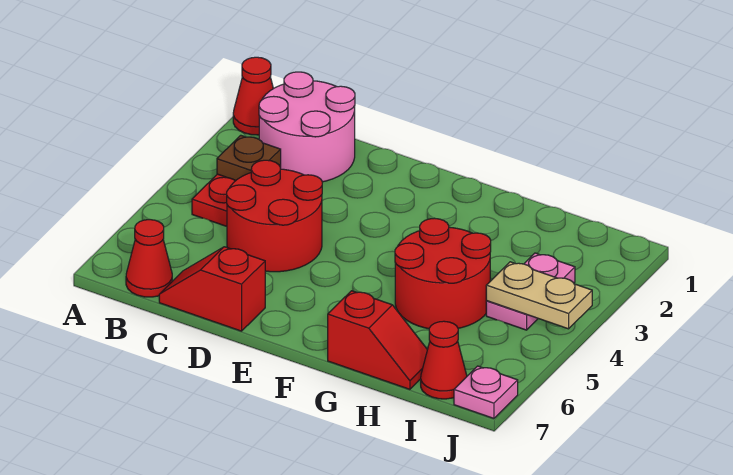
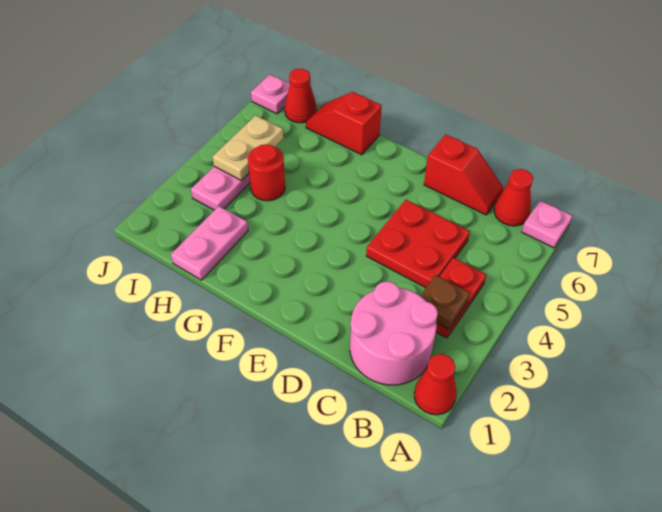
none -> pink 1x1 plate [522,201,572,248]
red 2x2 round brick [227,160,322,272] -> red 2x2 plate [366,200,470,288]
red 2x2 round brick [395,218,491,329] -> red 1x1 round brick [248,144,285,201]
none -> pink 1x2 plate [171,206,248,280]
tan 1x2 plate [486,262,592,329] -> tan 1x2 plate turned to [213,115,283,181]

